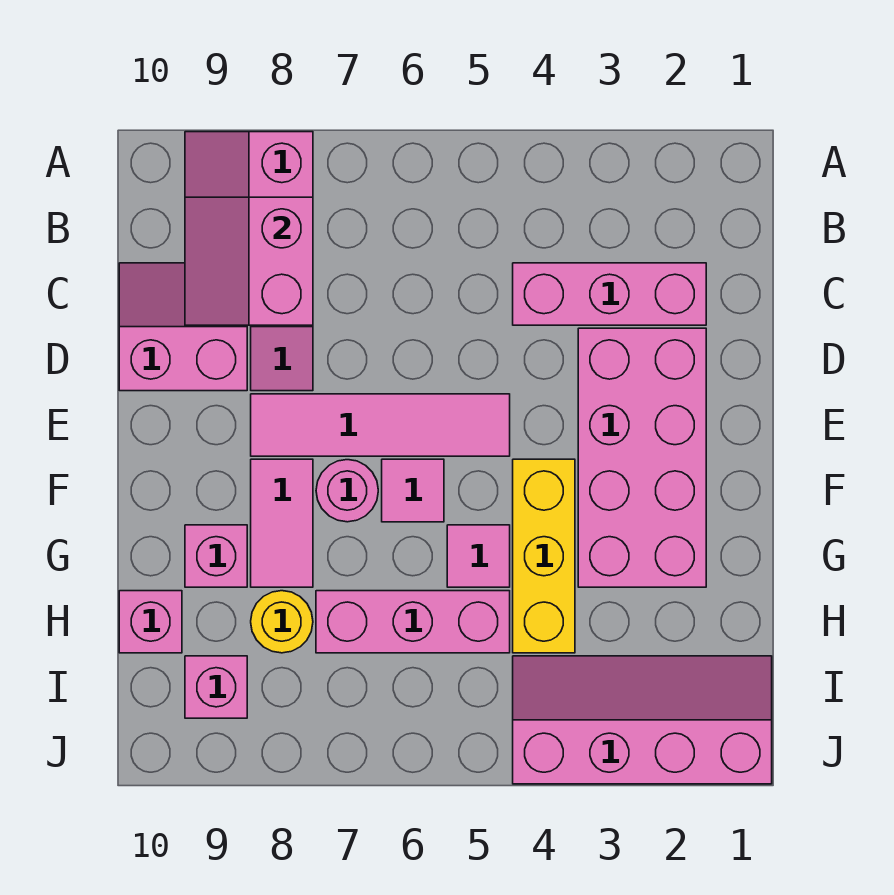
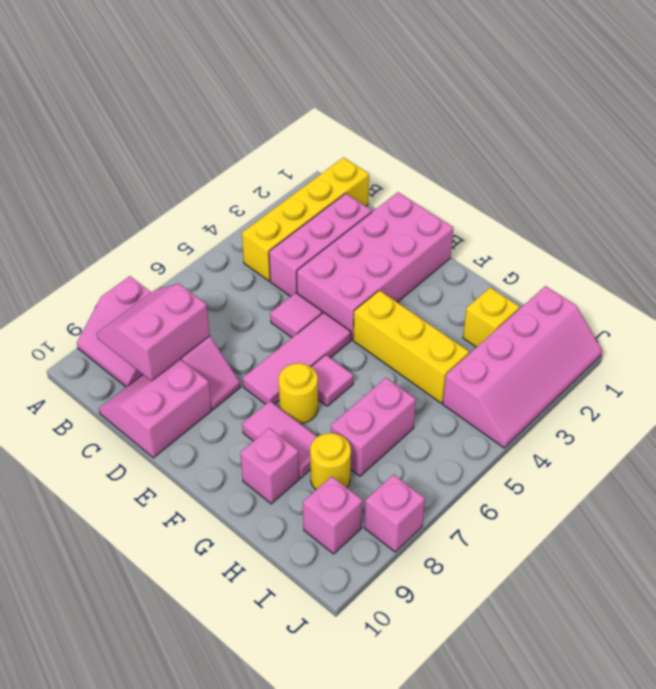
none -> yellow 1x4 brick [242,158,369,281]
pink 2x2 slope [185,197,313,325] -> pink 2x2 slope turned to [97,284,210,381]
pink 2x4 brick [578,328,706,587] -> pink 2x4 brick turned to [297,192,453,340]
pink 1x4 tile [251,394,510,456] -> pink 1x3 tile [243,312,351,404]
pink 1x1 round brick [316,460,378,522] -> yellow 1x1 round brick [279,363,318,424]
pink 1x1 tile [447,525,510,587] -> pink 1x1 tile moved to [270,293,322,337]
none -> yellow 1x1 brick [463,288,520,347]
pink 1x3 brick [316,591,510,653] -> pink 1x2 brick [331,378,416,476]
pink 1x1 brick [119,591,182,653] -> pink 1x1 brick moved to [365,475,425,552]
pink 2x4 slope [513,656,772,784] -> pink 2x4 slope turned to [443,286,602,448]

